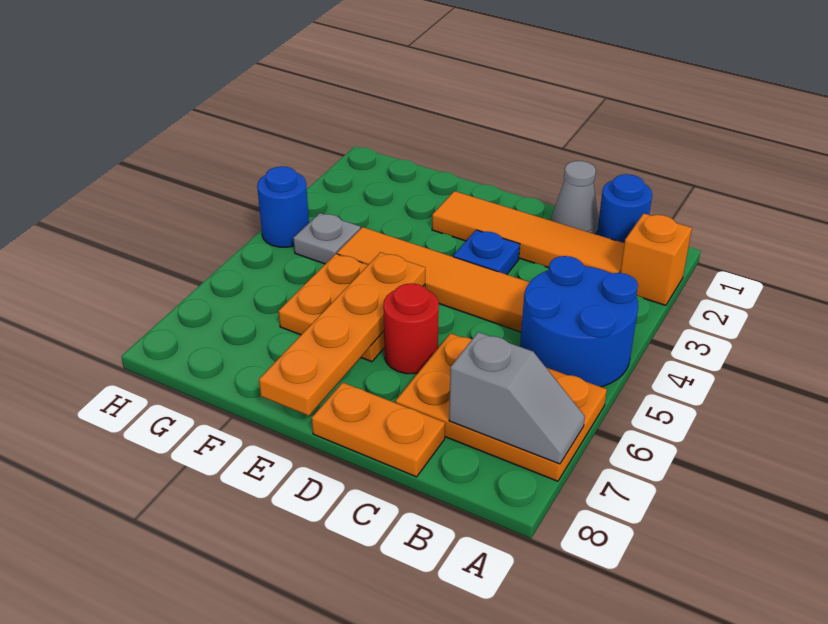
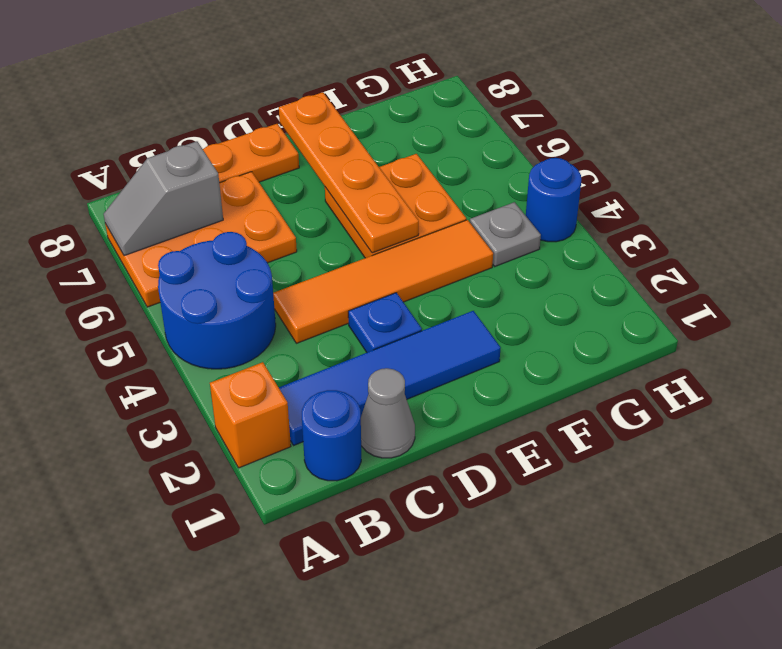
orange 1x4 tile [432,191,625,274] -> blue 1x4 tile [279,311,501,445]
red 1x1 round brick [383,283,439,374] -> none

